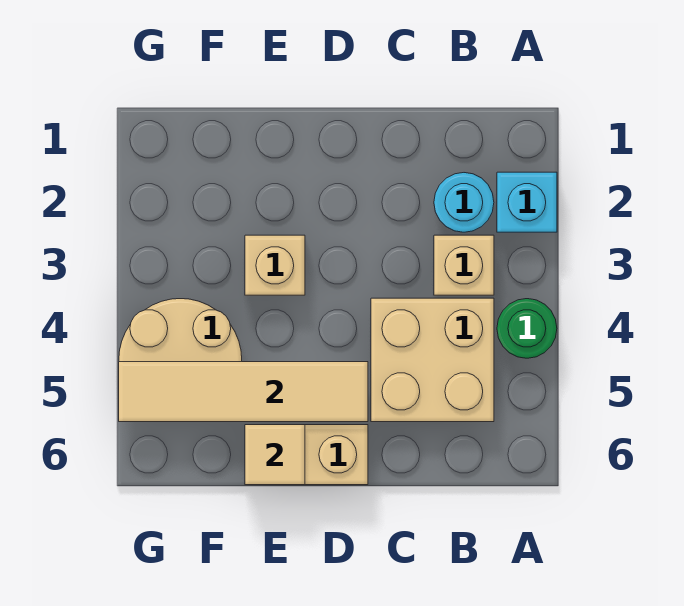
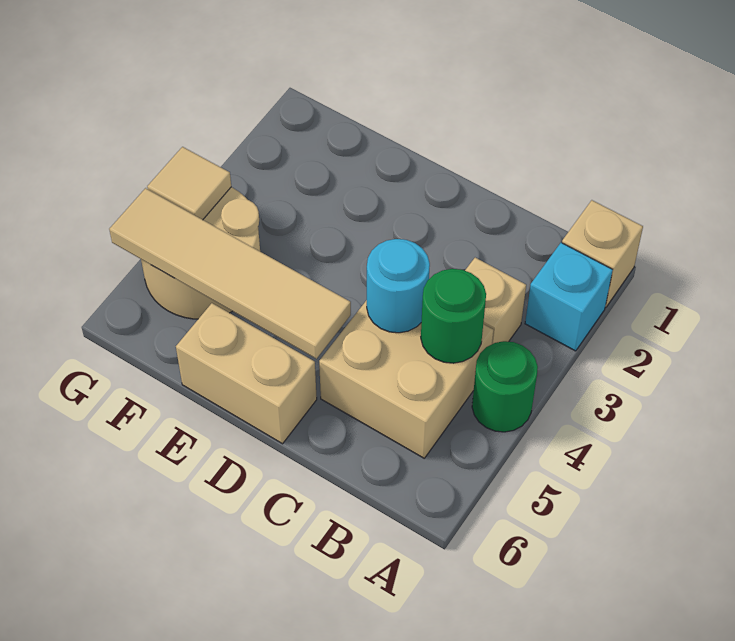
cyan 1x1 round brick [434,173,494,232] -> cyan 1x1 round brick moved to [367,239,430,333]
none -> green 1x1 round brick [421,269,486,363]
tan 1x1 brick [245,235,305,295] -> tan 1x1 brick moved to [562,200,643,307]
tan 1x1 tile [245,425,305,485] -> tan 1x1 tile moved to [147,147,231,220]

